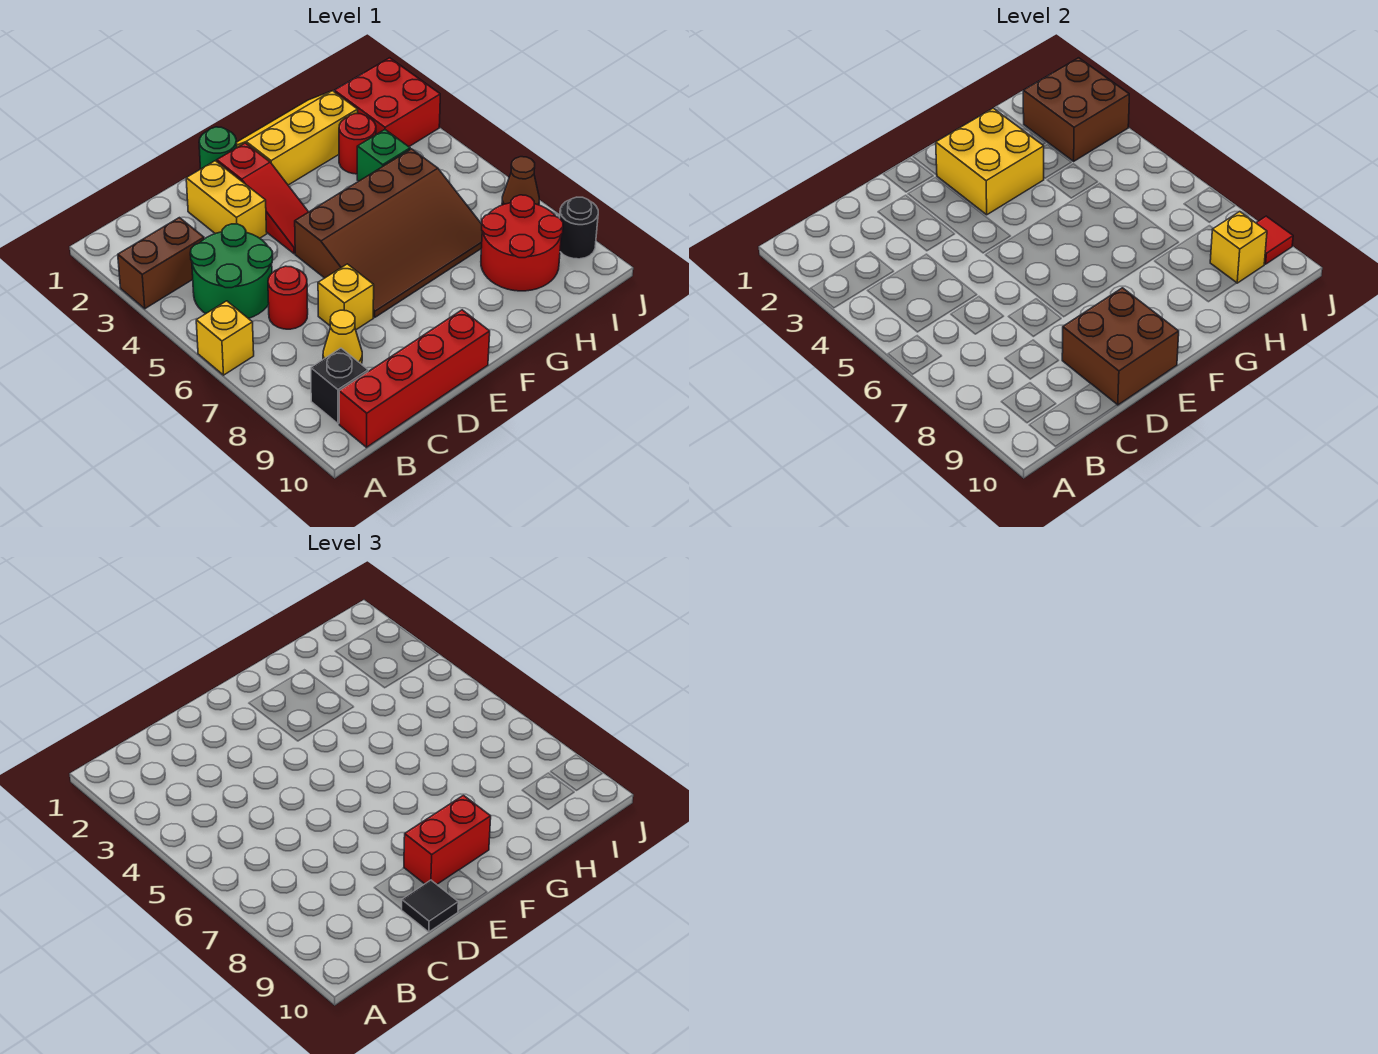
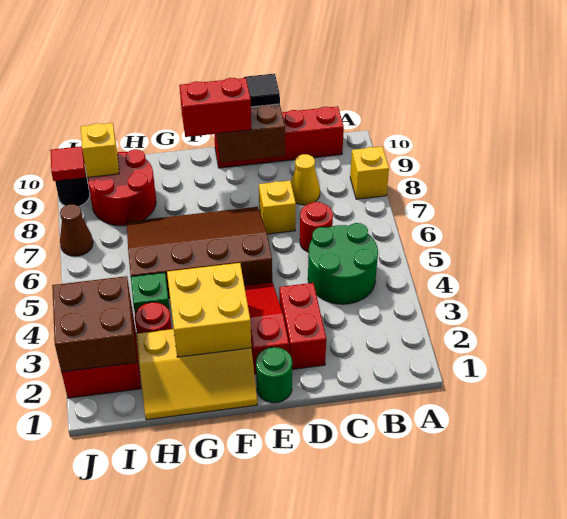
brown 1x2 brick [118,218,204,309] -> none
yellow 1x1 brick [196,301,254,375] -> yellow 1x1 brick moved to [350,147,389,199]
black 1x1 brick [311,348,368,424] -> none
yellow 1x2 brick [186,161,267,238] -> red 1x2 brick [279,283,326,369]

